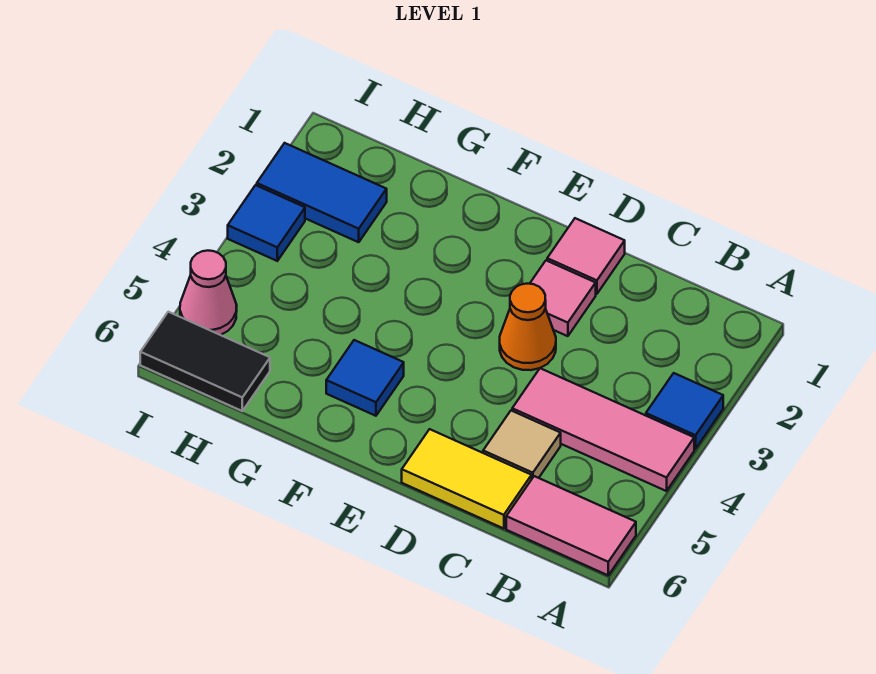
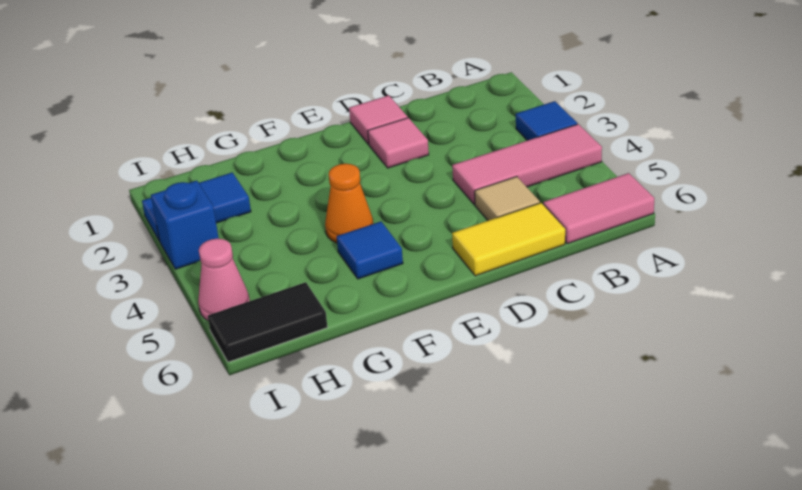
orange 1x1 cone [500,284,556,370] -> orange 1x1 cone moved to [325,164,373,243]
blue 1x1 tile [228,185,305,261] -> blue 1x1 brick [151,181,219,269]

